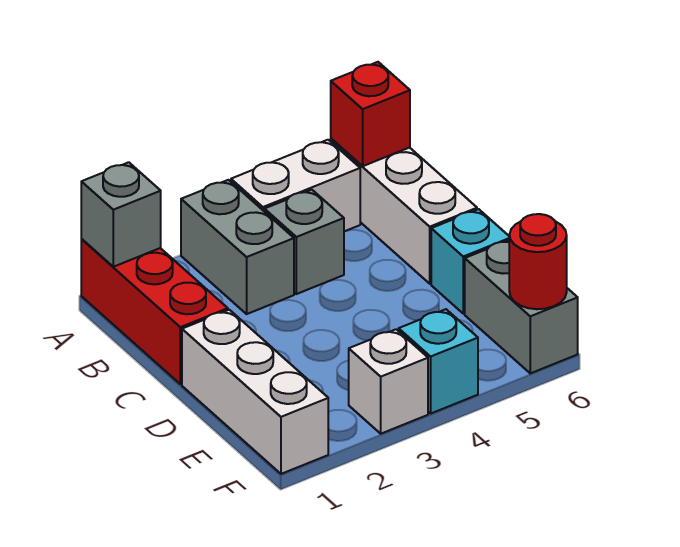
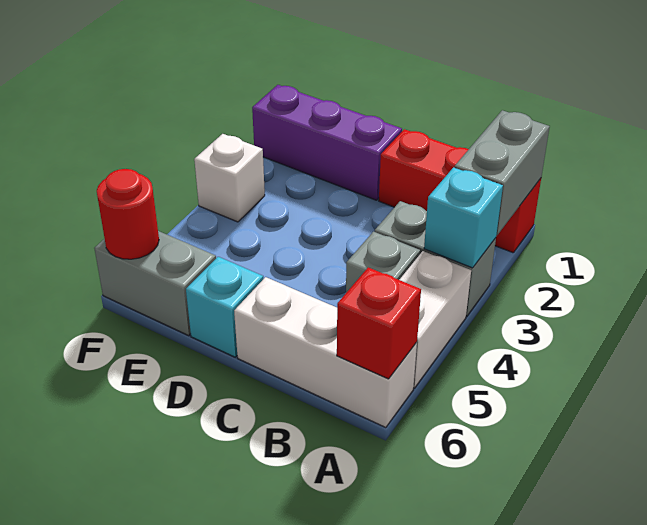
grey 1x1 brick [81,162,161,267] -> grey 1x2 brick [455,110,550,235]
white 1x3 brick [182,310,328,474] -> purple 1x3 brick [252,85,402,200]
cyan 1x1 brick [399,309,478,413] -> cyan 1x1 brick moved to [424,167,503,268]

